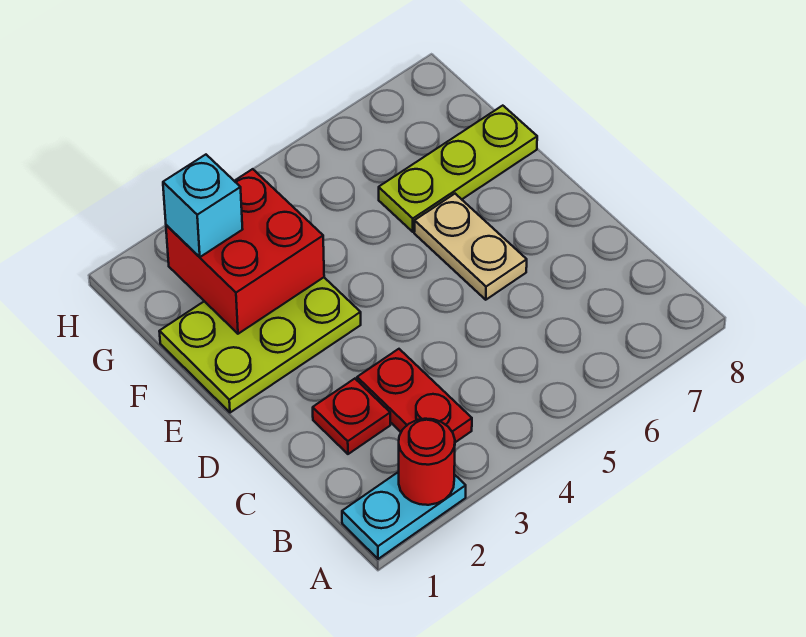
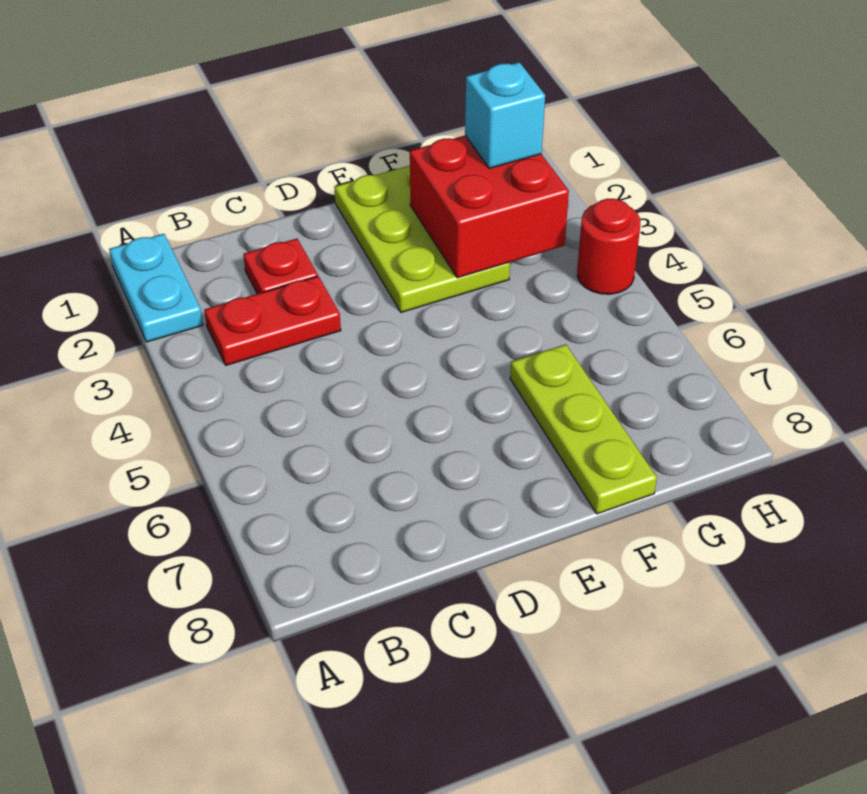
red 1x1 round brick [399,419,455,505] -> red 1x1 round brick moved to [577,199,641,294]
tan 1x2 plate [414,194,527,300] -> none

